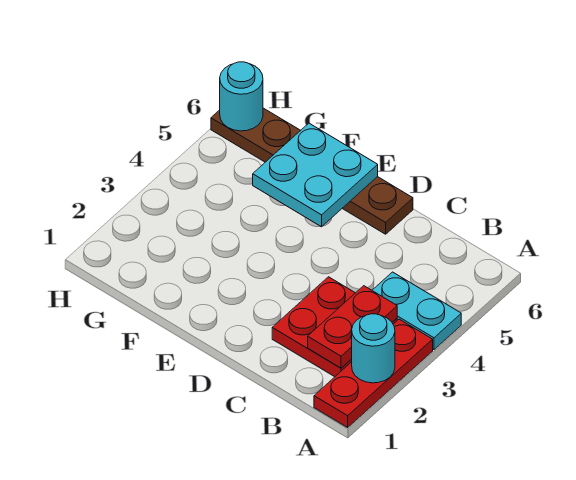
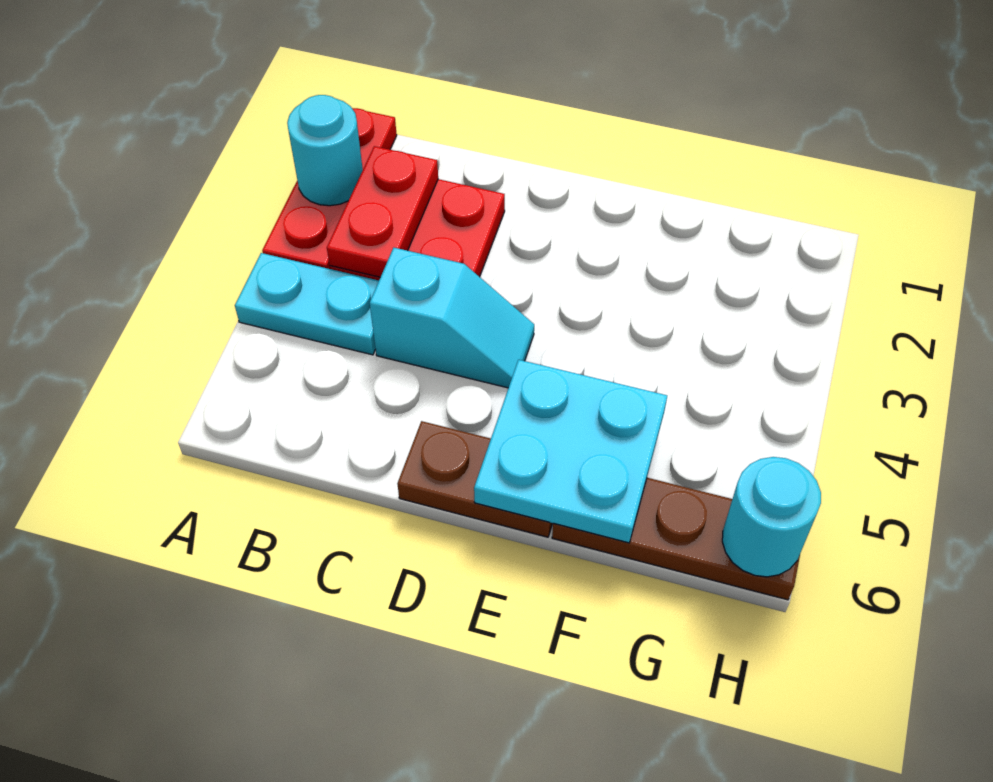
none -> cyan 1x2 slope [370,248,534,388]

